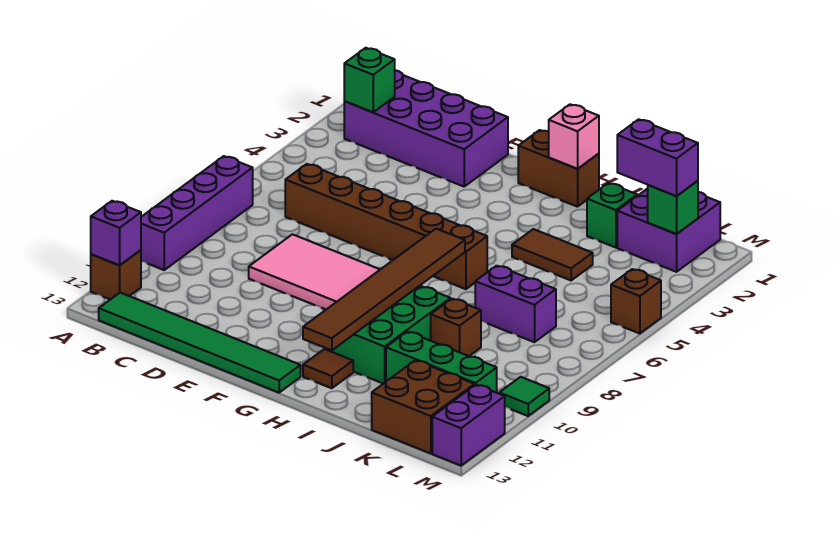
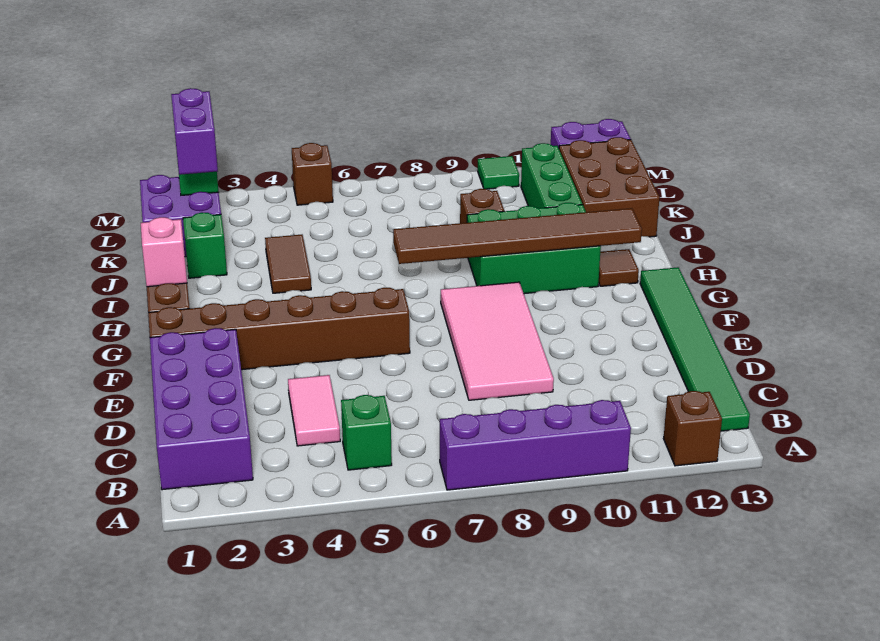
purple 1x1 brick [91,201,141,265] -> none
green 1x1 brick [344,48,395,112] -> green 1x1 brick moved to [341,395,392,470]
none -> pink 1x2 tile [288,375,340,446]
brown 1x6 brick [285,164,487,289] -> brown 1x6 brick turned to [148,288,410,370]
purple 1x2 brick [475,266,556,342] -> none
brown 2x2 brick [372,360,474,453] -> brown 2x3 brick [559,137,660,237]

